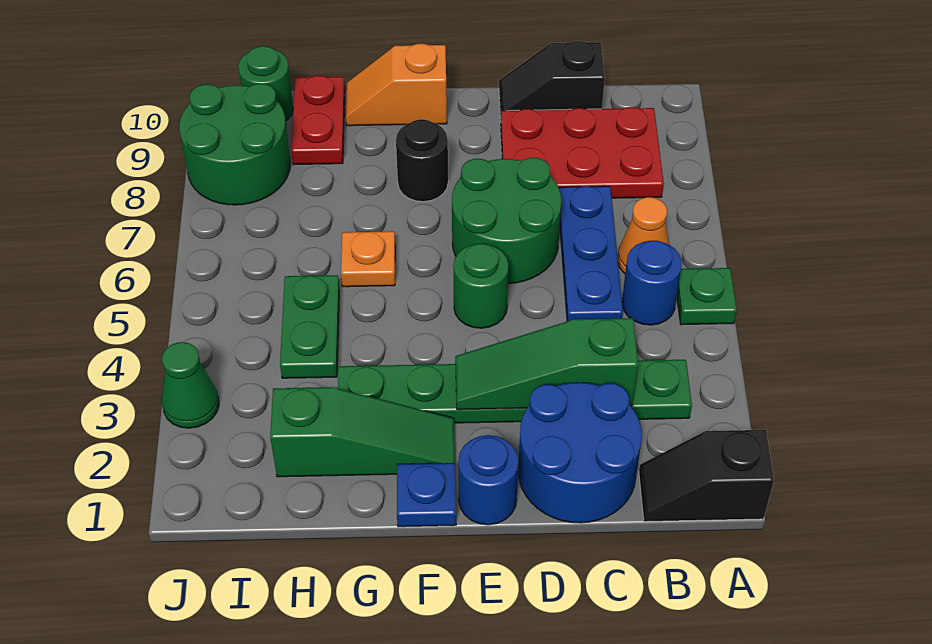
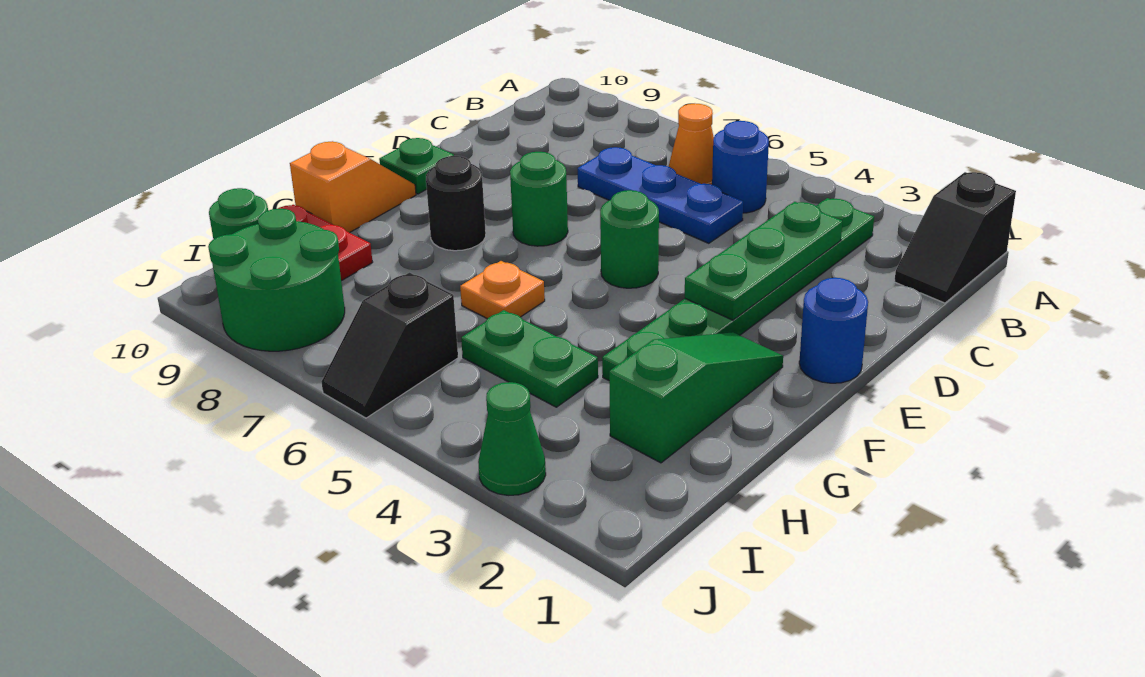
green 1x1 plate [677,268,737,325] -> green 1x1 plate moved to [379,138,454,194]
red 2x3 plate [501,107,664,198] -> none
blue 2x2 round brick [518,383,642,523] -> none
green 1x3 slope [455,318,638,410] -> green 1x3 plate [685,202,842,320]
black 1x2 slope [499,41,605,118] -> black 1x2 slope moved to [321,273,458,418]
green 2x2 round brick [452,158,561,283] -> green 1x1 round brick [510,152,568,246]
blue 1x1 plate [397,463,456,527] -> none
orange 1x2 slope [346,44,447,126] -> orange 1x2 slope turned to [290,141,416,233]

